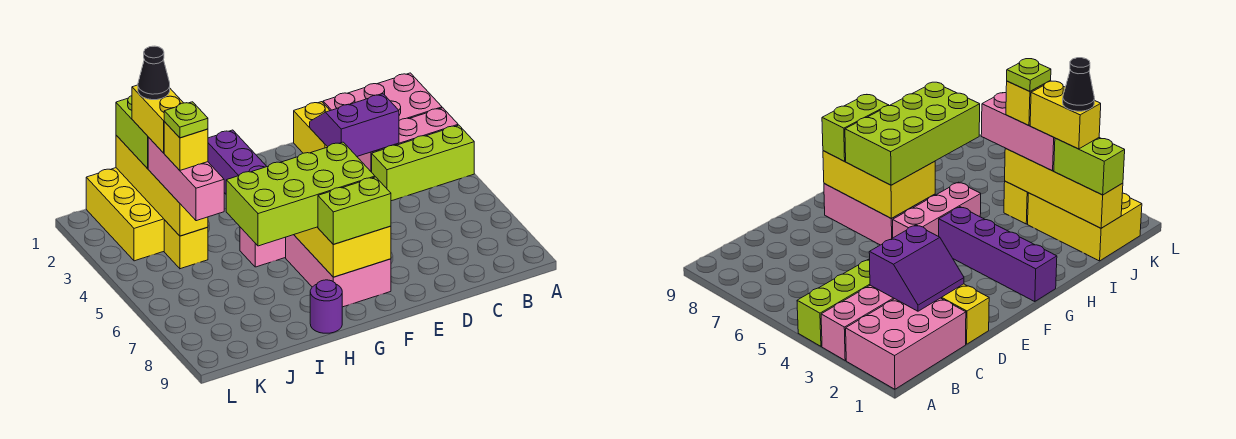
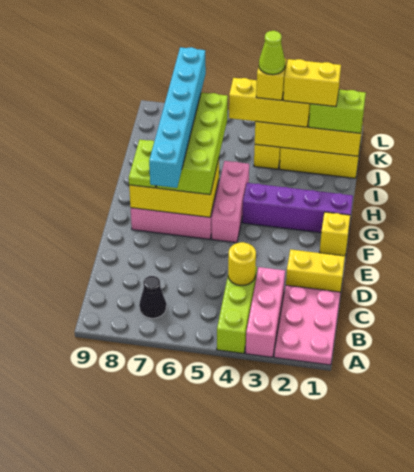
pink 2x3 brick [323,73,442,120] -> pink 2x3 plate [274,285,341,365]
purple 2x2 slope [310,94,399,156] -> none
none -> yellow 1x1 round brick [228,242,256,285]
none -> cyan 1x6 brick [149,47,206,188]
none -> yellow 1x1 brick [320,212,350,256]
lime 1x2 brick [318,177,391,244] -> lime 1x2 plate [129,140,156,188]
purple 1x1 round brick [310,280,342,333] -> none
black 1x1 cone [138,46,170,100] -> black 1x1 cone moved to [139,276,166,318]
pink 1x3 brick [148,137,224,221] -> yellow 1x3 brick [229,78,310,127]
lime 1x1 plate [164,102,208,138] -> lime 1x1 cone [259,31,285,75]

